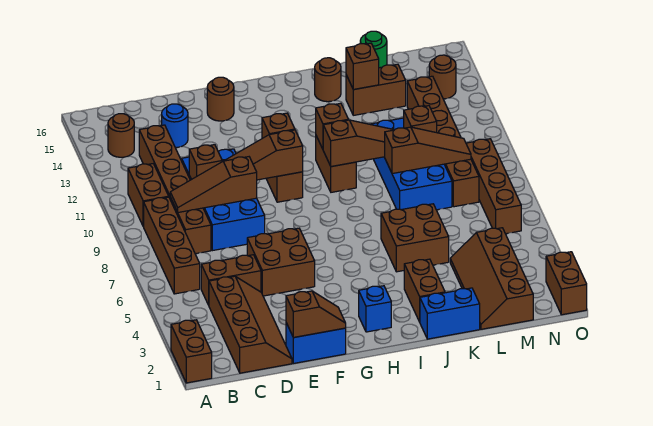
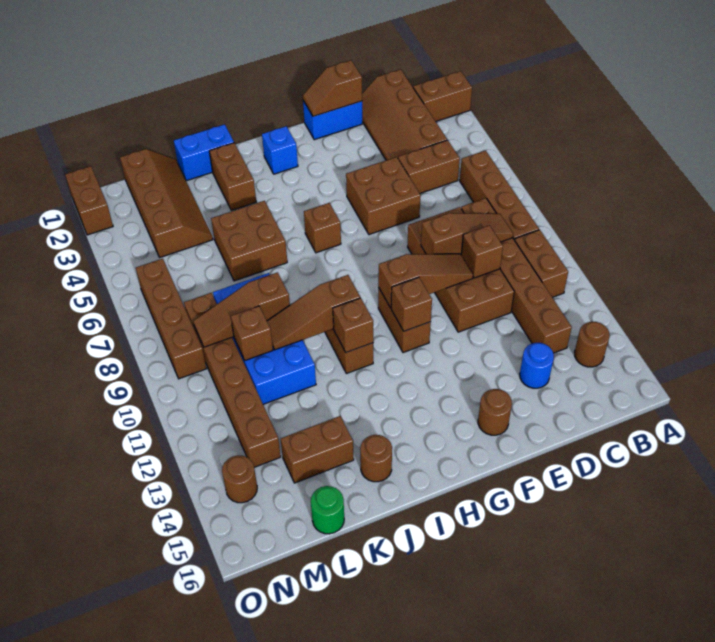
brown 1x2 brick [171,320,212,383] -> brown 1x2 brick turned to [413,71,472,121]
blue 2x4 brick [182,149,265,251] -> brown 2x4 brick [407,207,514,332]
brown 1x1 brick [346,43,379,89] -> brown 1x1 brick moved to [304,203,341,253]

